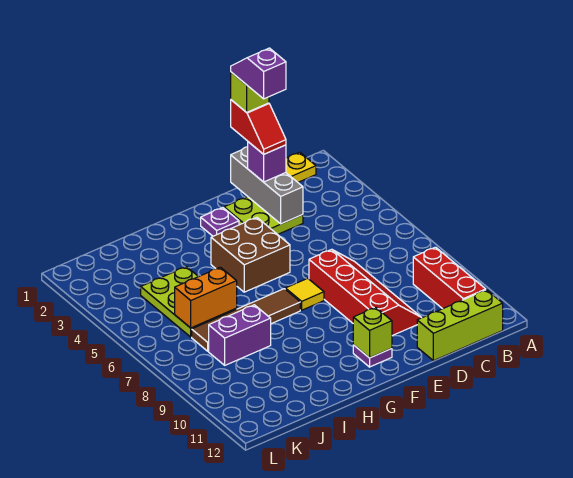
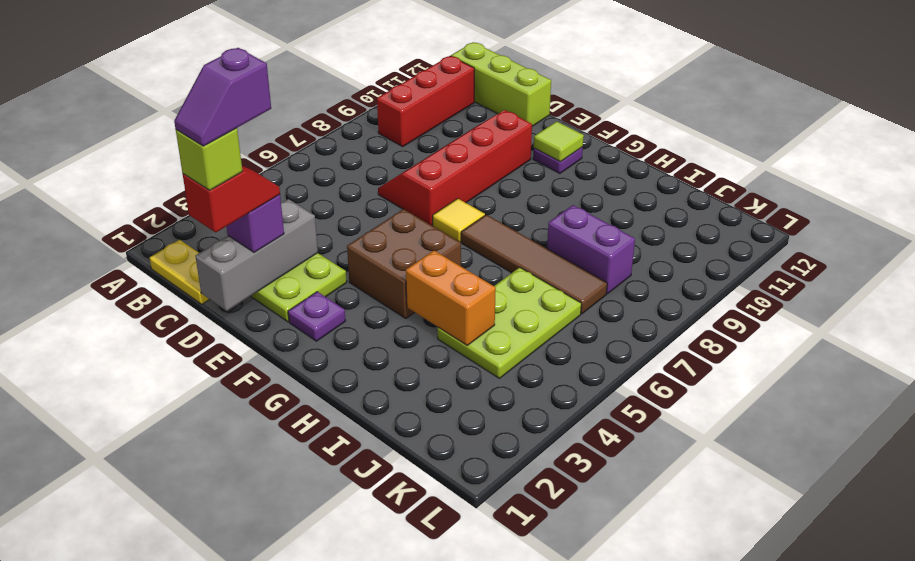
lime 1x1 brick [353,307,392,358] -> lime 1x1 tile [534,121,584,162]
orange 1x2 brick [175,267,237,328] -> orange 1x2 brick moved to [406,251,496,345]

